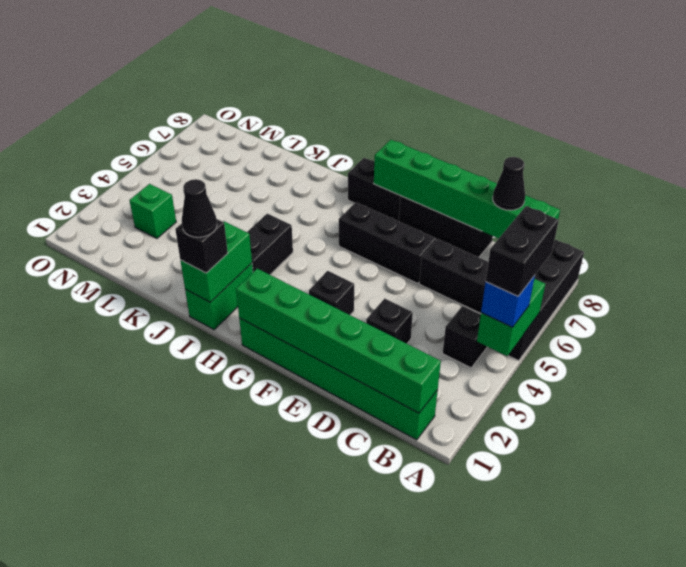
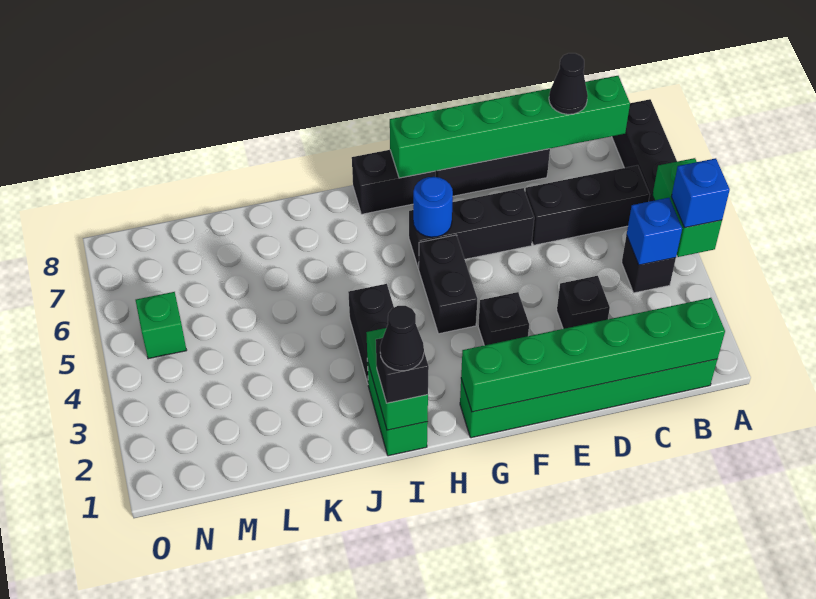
black 1x2 brick [486,206,559,296] -> black 1x2 brick moved to [418,235,477,334]
none -> blue 1x1 brick [627,198,682,265]
none -> blue 1x1 round brick [413,177,453,237]
green 1x1 brick [129,184,176,238] -> green 1x1 brick moved to [136,292,187,359]

